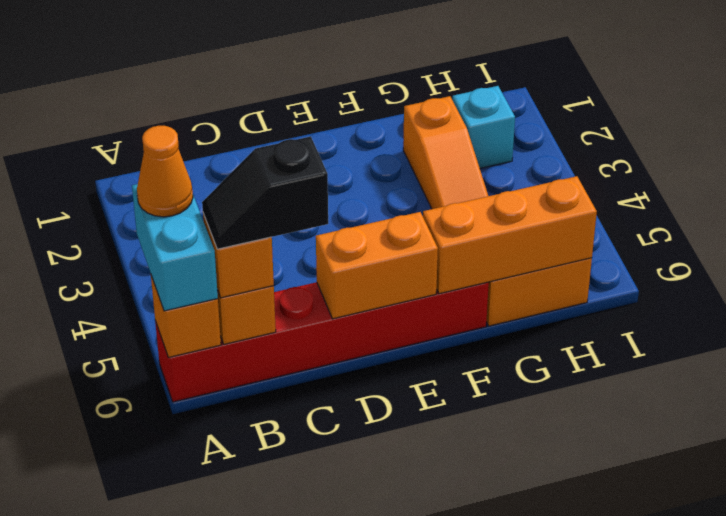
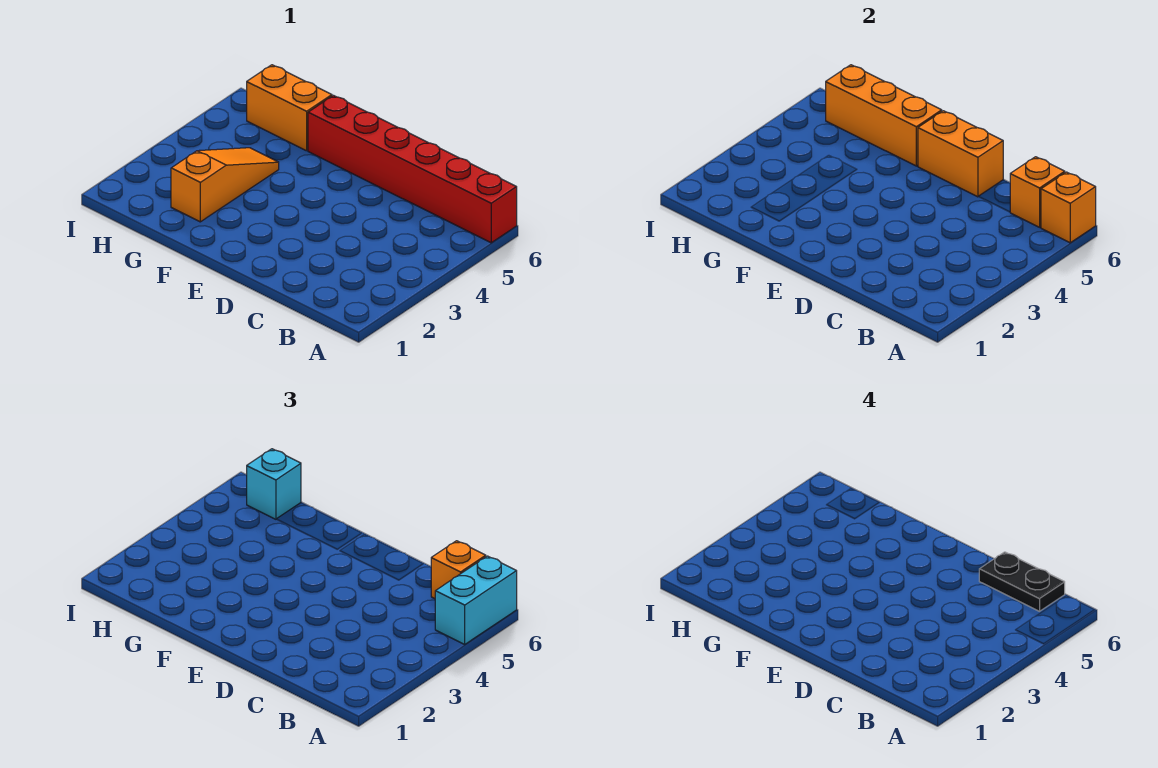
orange 1x1 cone [137,126,193,217] -> none
black 1x2 slope [202,137,328,249] -> black 1x2 plate [979,552,1065,611]
cyan 1x1 brick [452,86,515,168] -> cyan 1x1 brick moved to [247,449,301,519]

